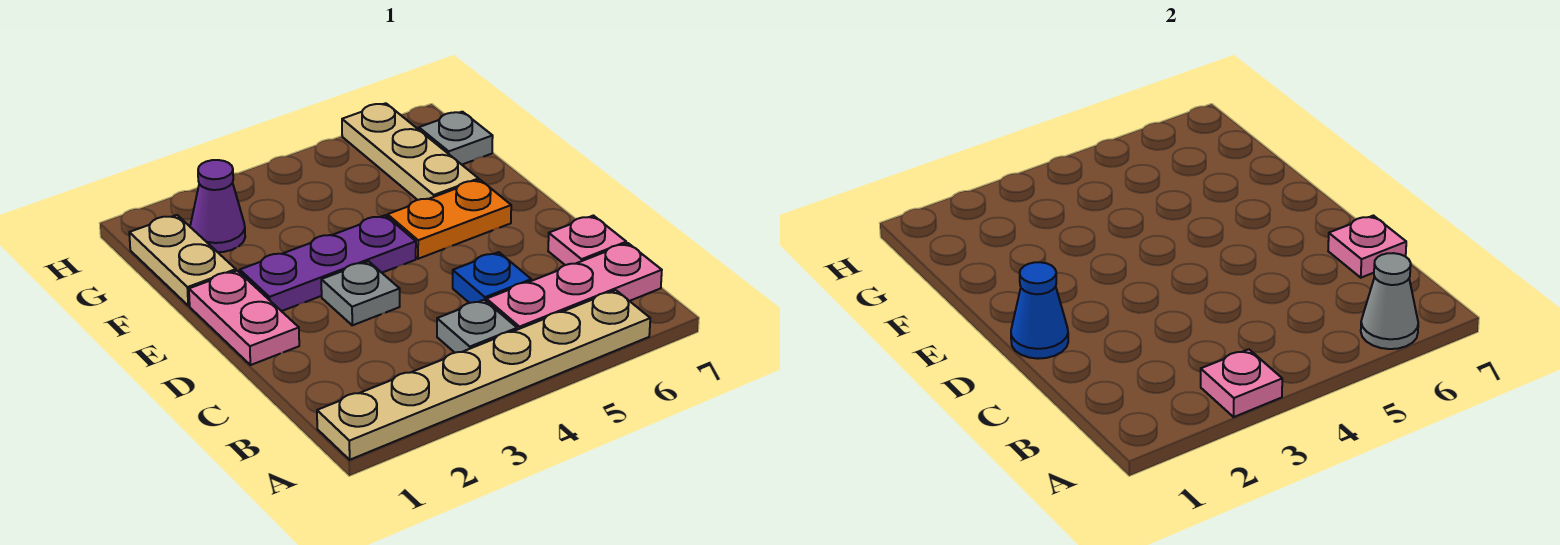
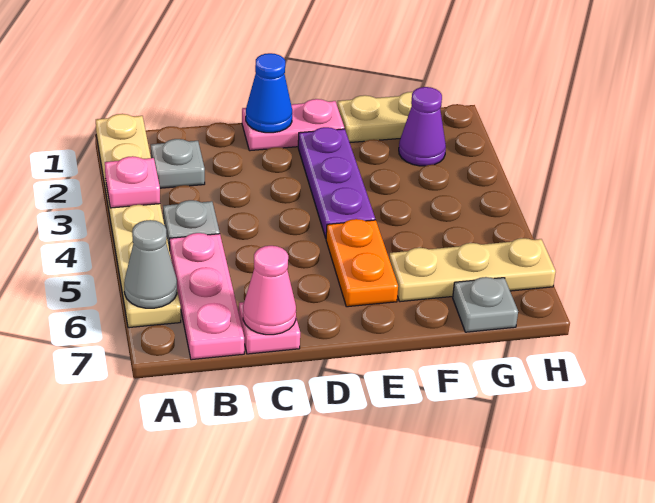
blue 1x1 plate [453,252,531,303] -> none
pink 1x1 plate [1328,216,1406,278] -> pink 1x1 cone [243,246,296,335]
grey 1x1 plate [321,261,400,325] -> grey 1x1 plate moved to [151,139,205,188]

